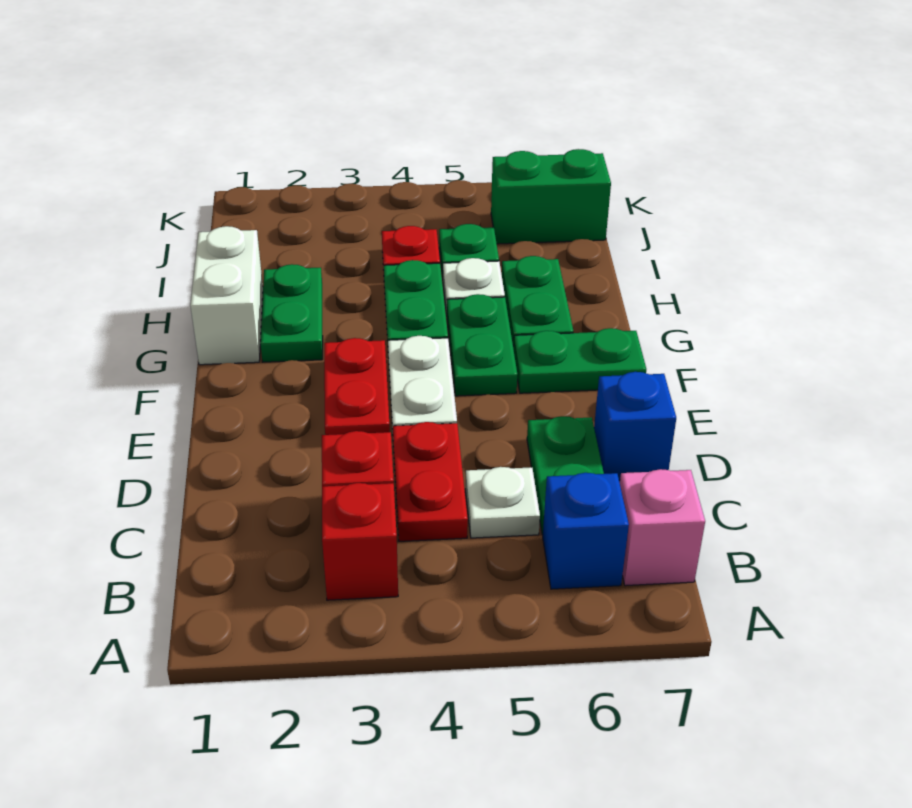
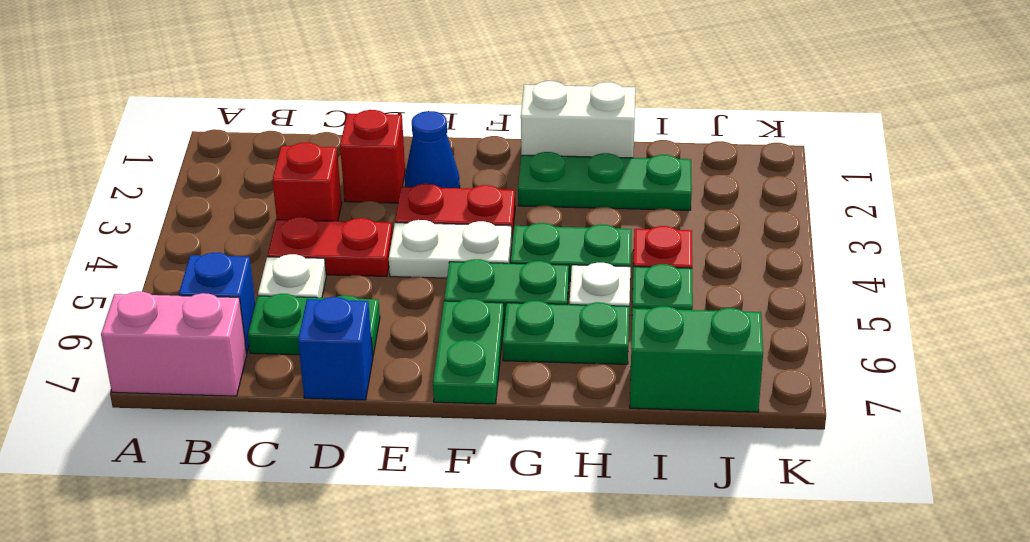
red 1x1 brick [322,483,398,600] -> red 1x1 brick moved to [340,110,405,203]
pink 1x1 brick [620,469,705,586] -> pink 1x2 brick [101,292,247,396]
none -> blue 1x1 cone [405,111,460,188]
green 1x2 plate [260,264,323,362] -> green 1x3 plate [518,152,692,210]
green 1x2 brick [491,149,611,244] -> green 1x2 brick turned to [630,306,763,412]

